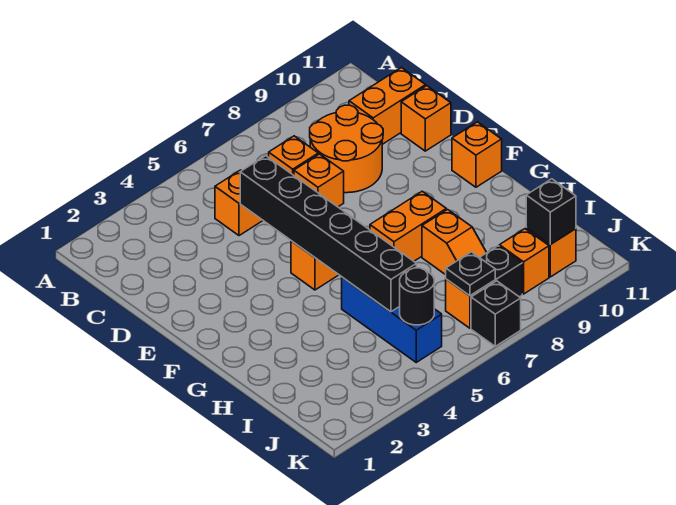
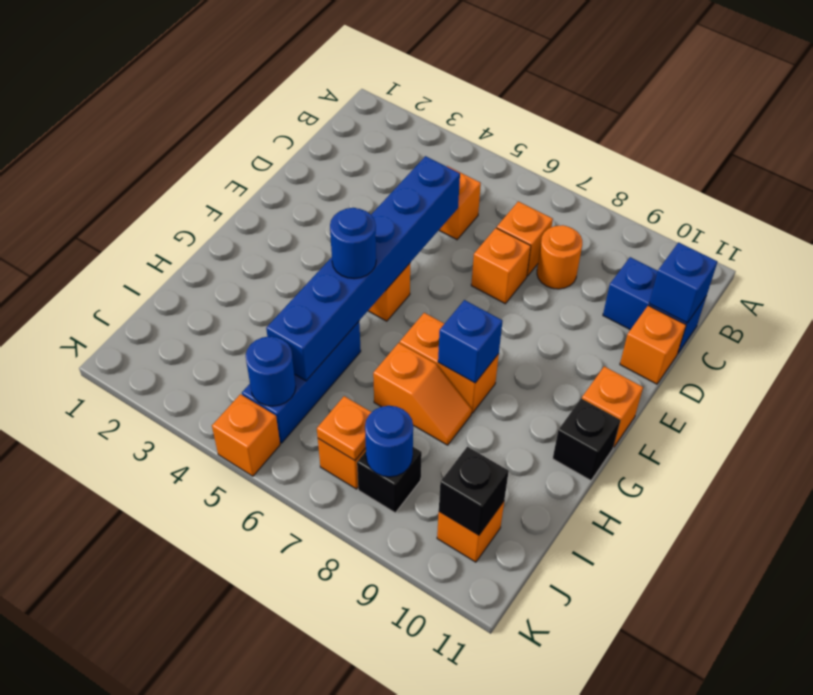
orange 2x2 round brick [310,105,383,193] -> orange 1x1 round brick [537,225,582,289]
orange 1x2 brick [349,68,426,144] -> blue 1x2 brick [603,257,706,354]
none -> blue 1x1 brick [649,242,717,323]
black 1x6 brick [240,156,416,312] -> blue 1x6 brick [266,156,460,381]
none -> blue 1x1 round brick [330,208,376,279]
none -> blue 1x1 brick [438,300,502,383]
orange 1x2 slope [422,210,487,275] -> orange 1x2 slope turned to [373,343,472,445]
black 1x1 round brick [400,268,434,325] -> blue 1x1 round brick [246,336,296,406]
black 1x1 plate [446,252,495,296] -> orange 1x1 plate [317,396,372,460]
none -> blue 1x1 round brick [365,406,413,477]
orange 1x1 brick [499,229,549,294] -> orange 1x1 brick moved to [212,394,280,476]
black 1x1 brick [471,281,521,346] -> black 1x1 brick moved to [553,399,620,480]

